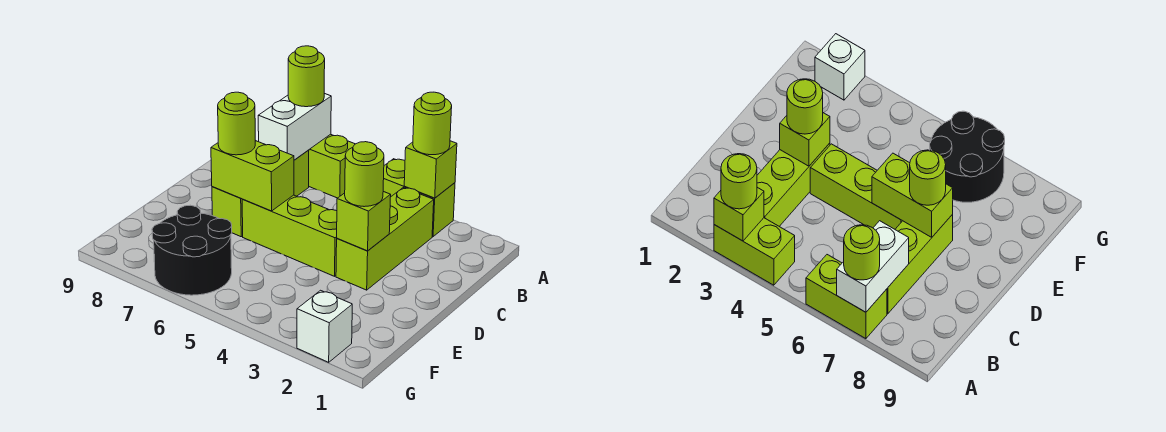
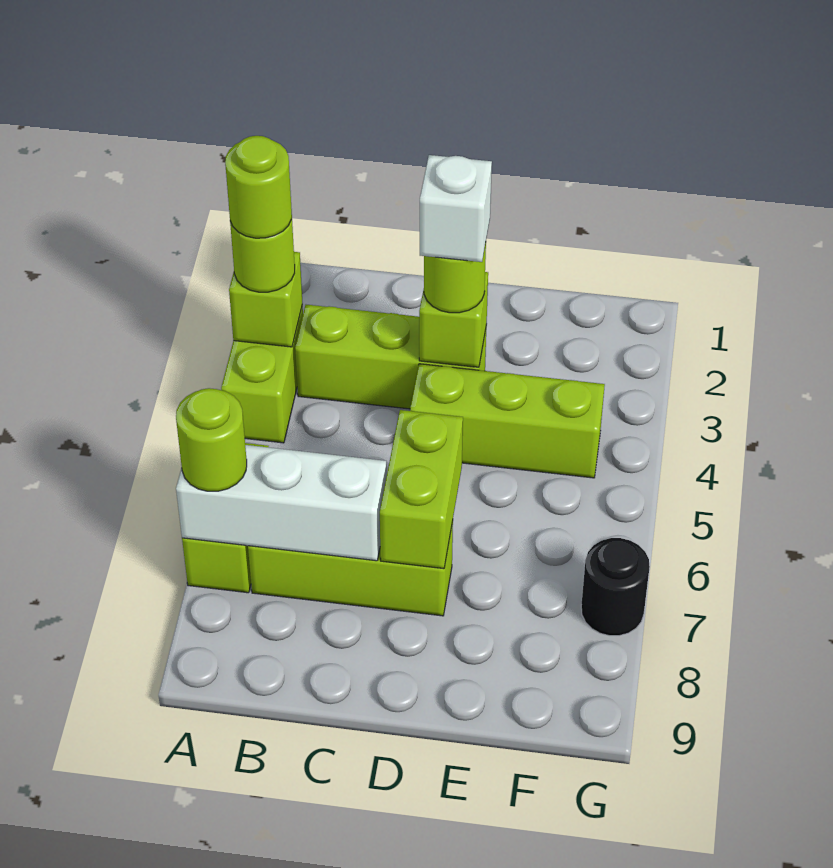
white 1x2 brick [258,93,331,160] -> white 1x3 brick [176,445,387,561]
lime 1x3 brick [242,195,337,276] -> lime 1x3 brick turned to [410,364,605,478]
lime 1x1 round brick [218,92,256,155] -> lime 1x1 round brick moved to [225,136,292,238]
black 2x2 round brick [152,205,232,295] -> black 1x1 round brick [581,538,650,636]
white 1x1 brick [297,290,352,362] -> white 1x1 brick moved to [420,155,492,262]

